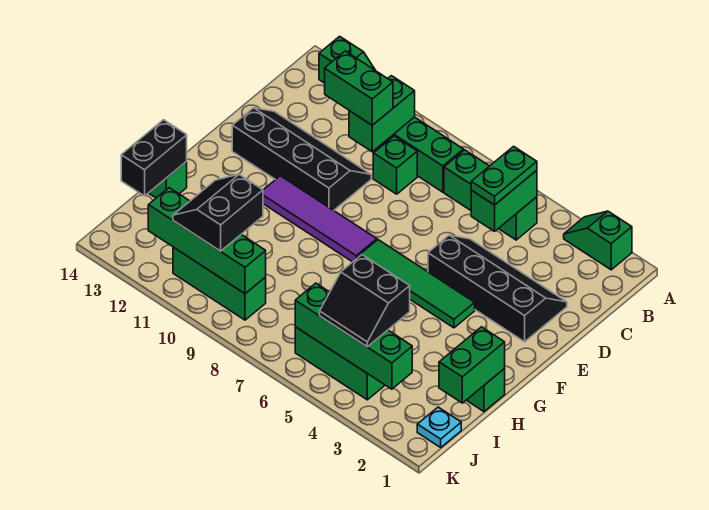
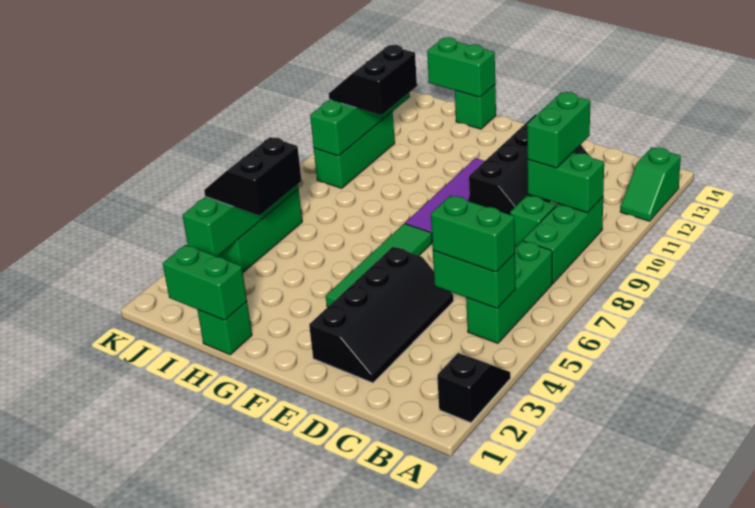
green 1x2 slope [564,211,632,270] -> black 1x2 slope [437,353,511,423]
green 1x2 plate [471,146,537,205] -> green 1x2 brick [431,195,515,272]
black 1x2 brick [121,120,187,196] -> green 1x2 brick [427,37,495,97]
black 2x2 slope [173,175,263,251] -> black 2x2 slope turned to [329,45,417,115]
cyan 1x1 plate [417,407,461,447] -> none

